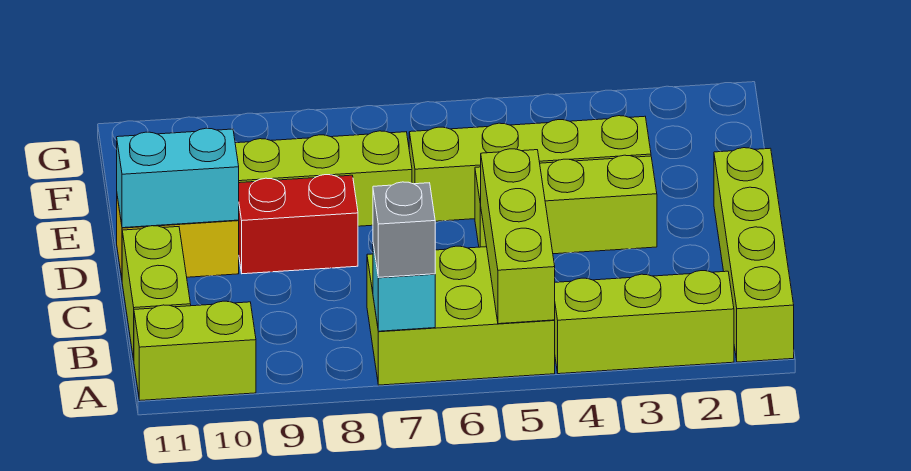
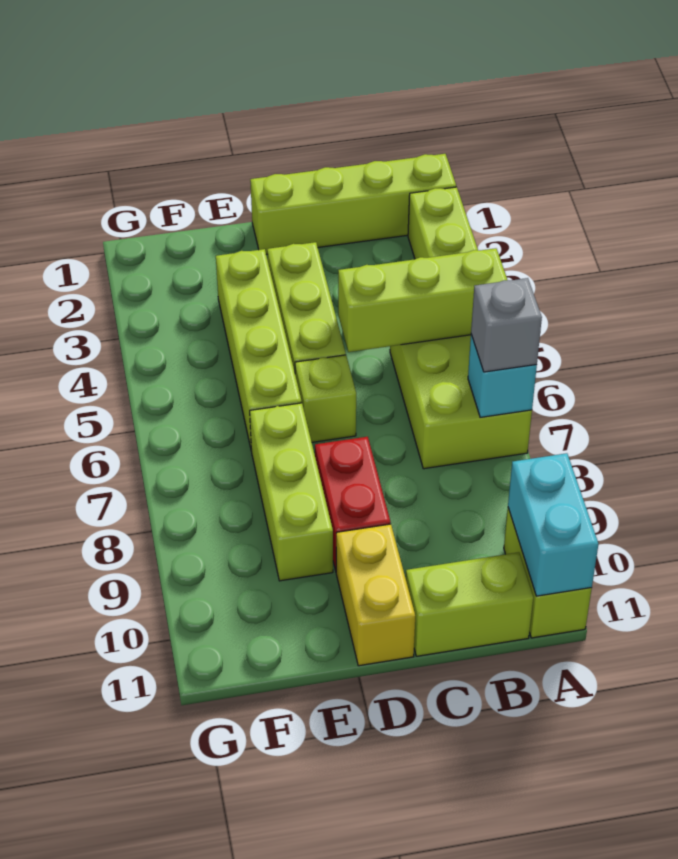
none -> lime 1x1 brick [295,355,356,442]
cyan 1x2 brick [117,128,239,228] -> cyan 1x2 brick moved to [508,453,598,596]

